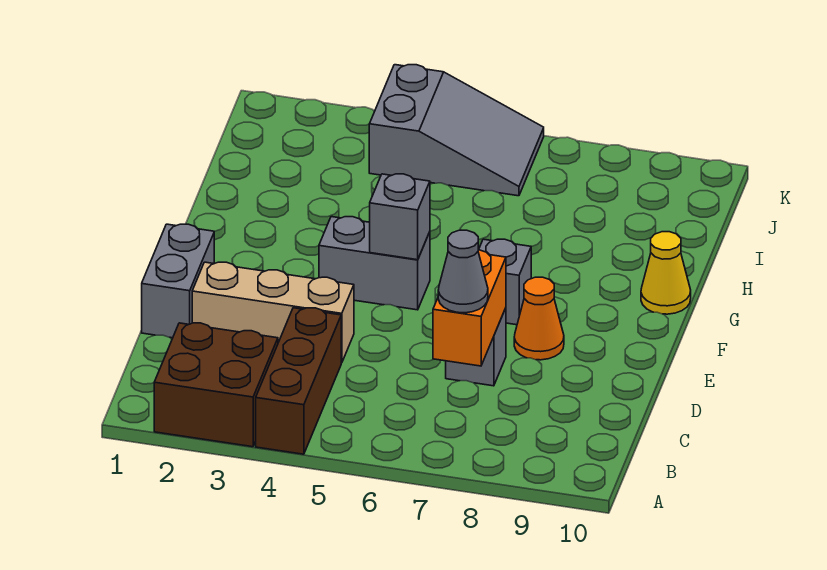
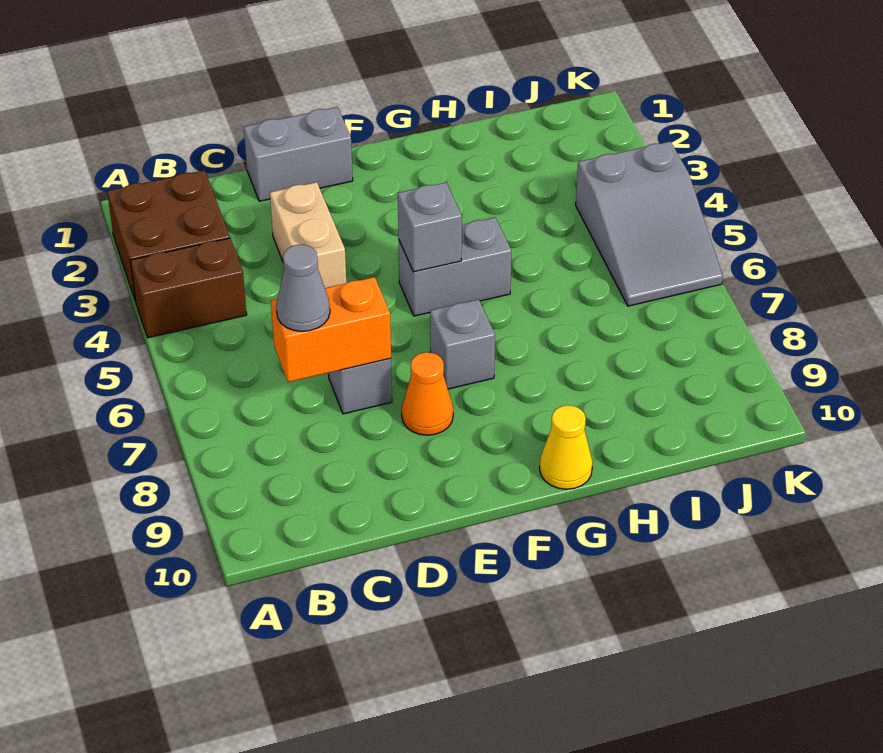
brown 1x3 brick [256,308,341,454] -> brown 1x2 brick [130,238,247,338]
tan 1x3 brick [192,262,354,363] -> tan 1x2 brick [270,182,346,288]
grey 1x2 brick [319,217,430,310] -> grey 1x2 brick turned to [399,217,511,316]

